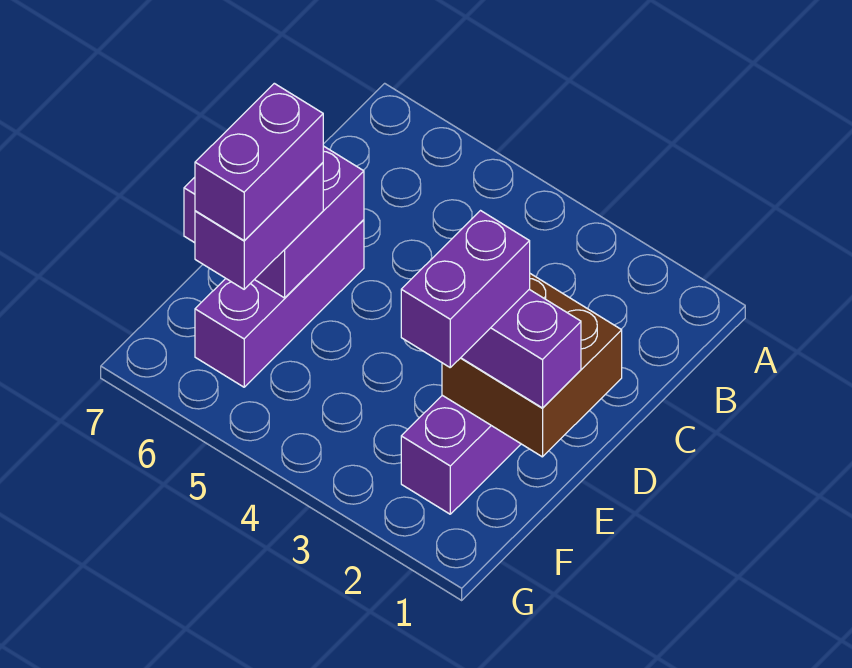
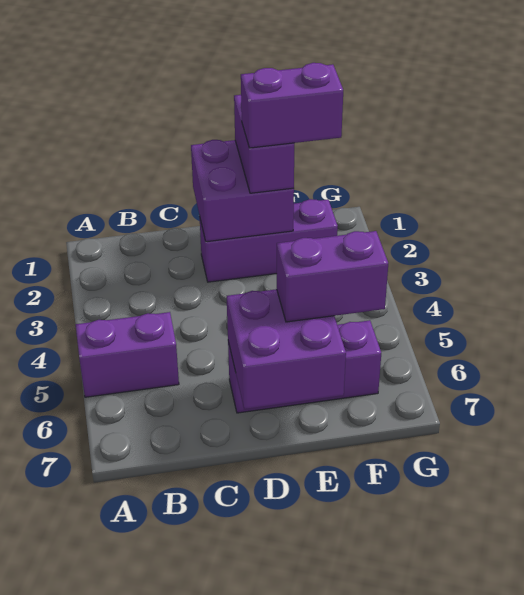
brown 2x2 brick [442,274,622,457] -> purple 2x2 brick [191,140,294,242]
purple 1x2 brick [195,83,323,241] -> purple 1x2 brick moved to [75,312,179,397]

